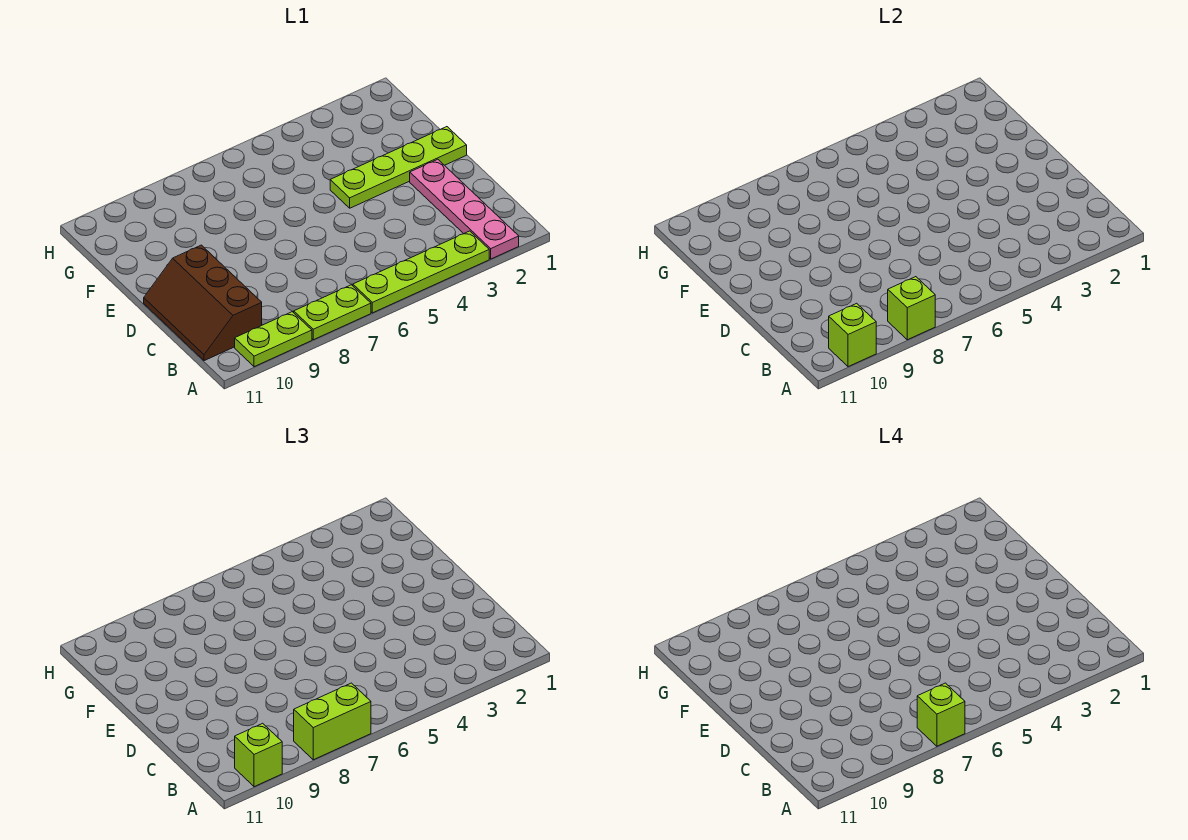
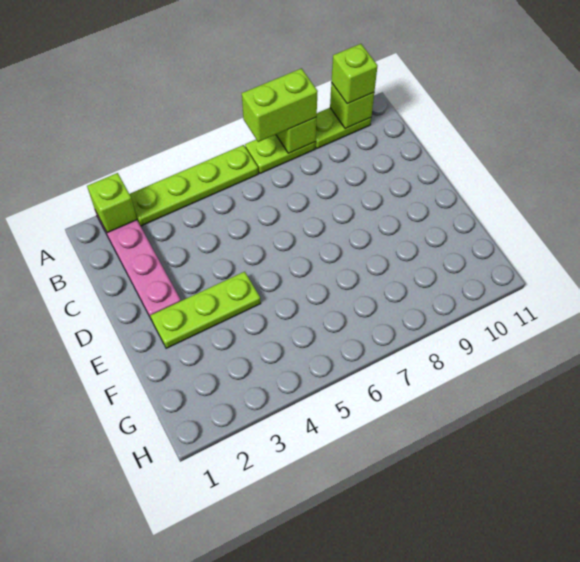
lime 1x1 brick [917,683,965,746] -> lime 1x1 brick moved to [87,173,137,233]
brown 2x3 slope [144,245,262,361] -> none
lime 1x4 plate [330,127,467,208] -> lime 1x3 plate [150,272,261,348]

